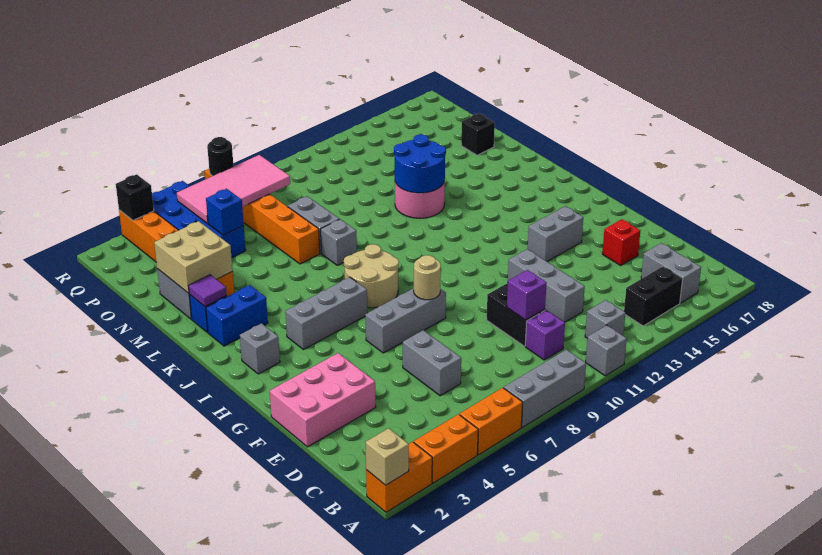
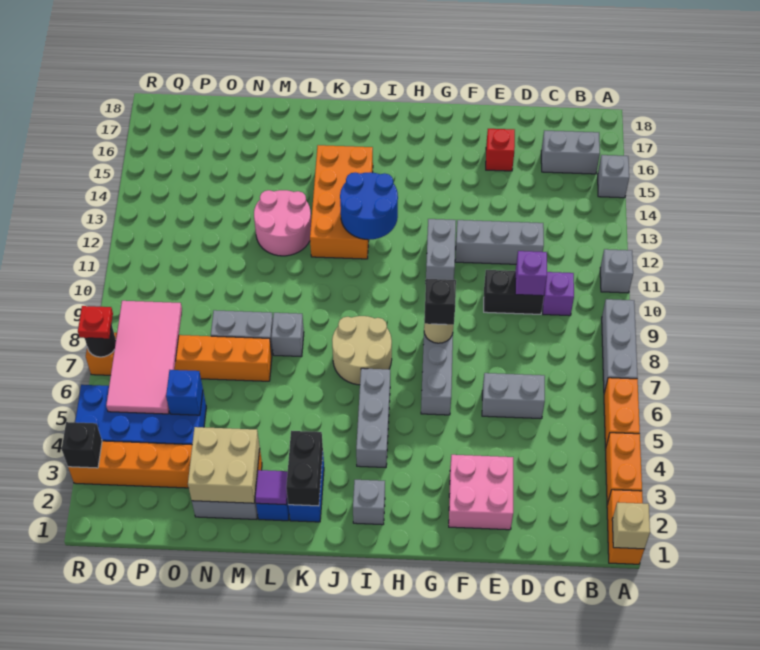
grey 1x1 brick [585,300,625,338] -> grey 1x1 brick moved to [598,155,629,198]
black 1x2 brick [624,266,683,326] -> black 1x2 brick moved to [286,431,323,506]
pink 2x3 brick [270,353,376,447] -> pink 2x2 brick [449,455,513,530]
grey 1x2 brick [528,206,583,261] -> grey 1x2 brick moved to [426,219,456,280]
none -> orange 2x4 brick [310,145,373,259]
blue 2x2 round brick [394,134,446,193] -> blue 2x2 round brick moved to [340,172,398,240]
black 1x1 brick [461,113,495,155] -> black 1x1 brick moved to [424,279,456,325]
none -> red 1x1 plate [78,306,113,339]

